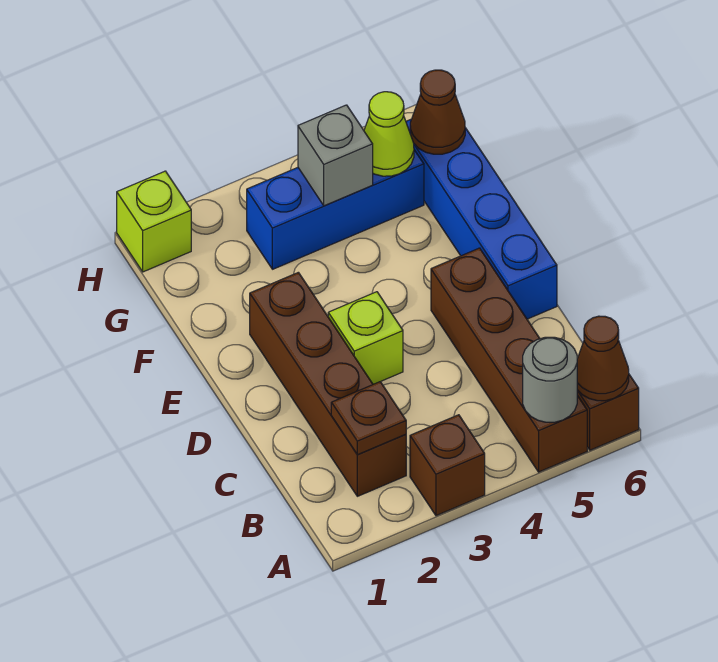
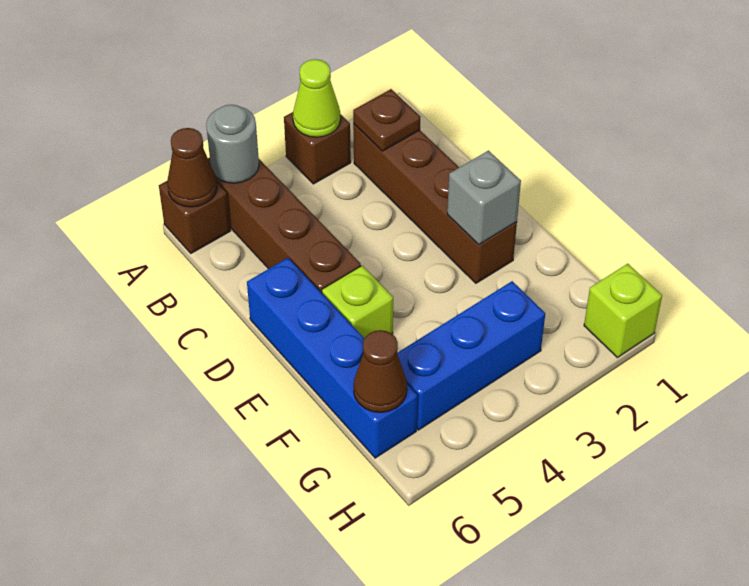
lime 1x1 brick [328,292,403,384] -> lime 1x1 brick moved to [322,265,393,339]
grey 1x1 brick [298,105,373,206] -> grey 1x1 brick moved to [447,151,521,245]
lime 1x1 cone [364,92,414,176] -> lime 1x1 cone moved to [293,59,341,137]

